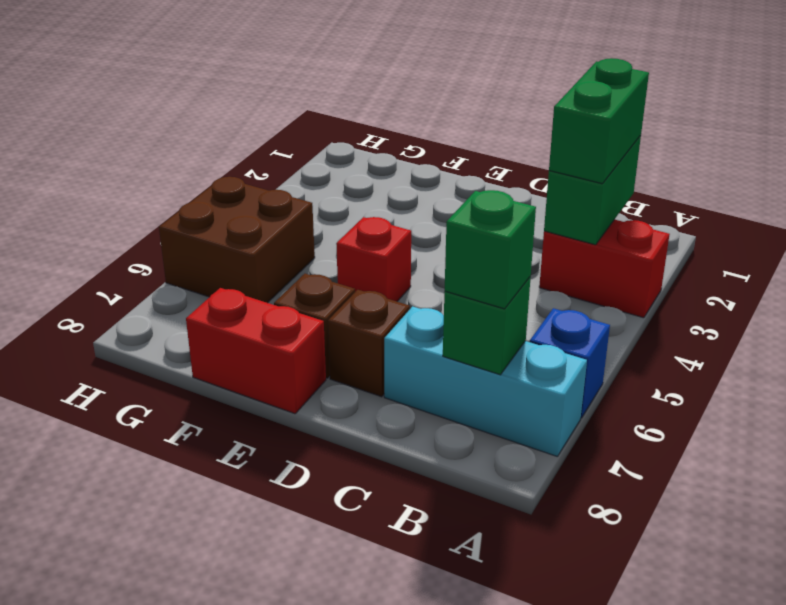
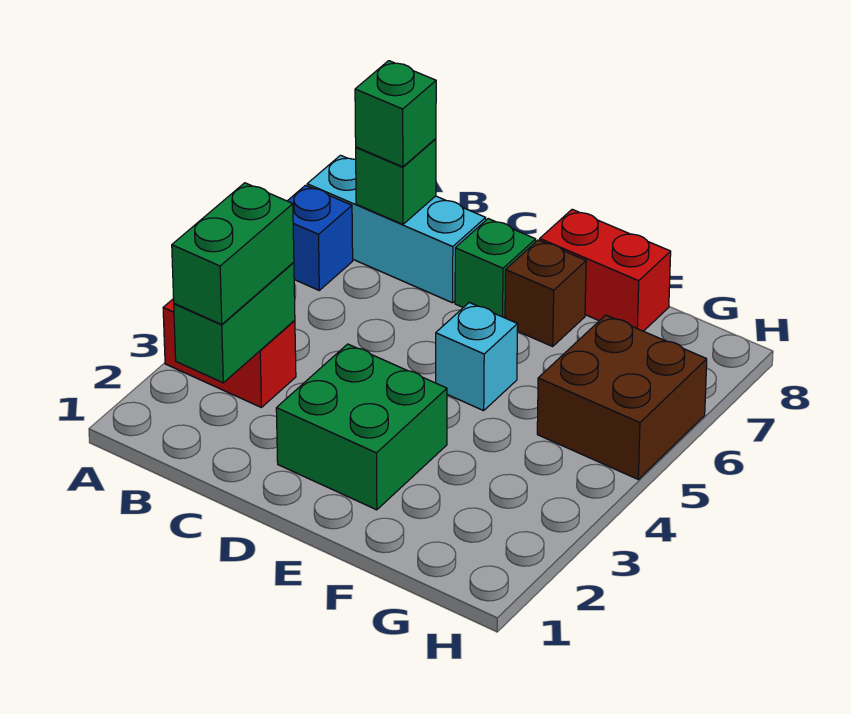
none -> green 2x2 brick [276,344,447,510]
brown 1x1 brick [328,290,410,397] -> green 1x1 brick [455,219,536,318]
red 1x1 brick [336,217,411,301] -> cyan 1x1 brick [436,303,518,411]

